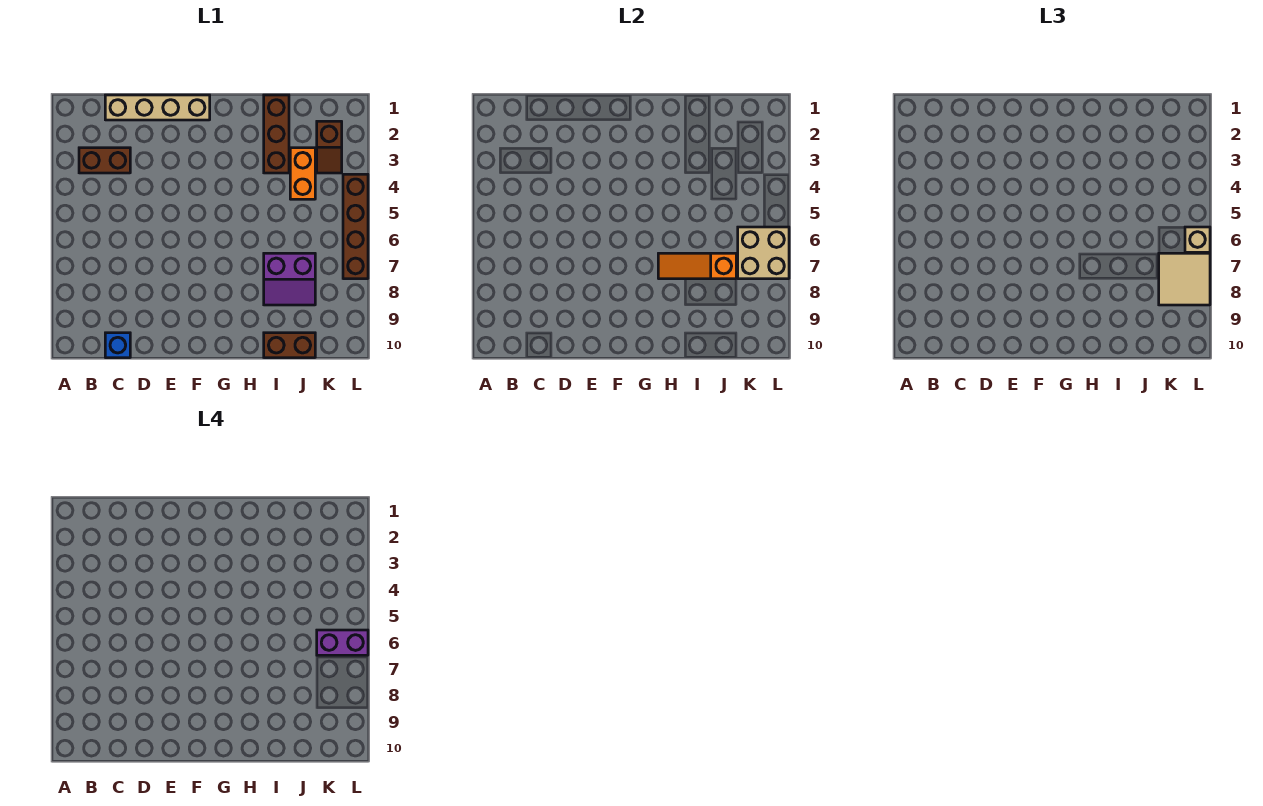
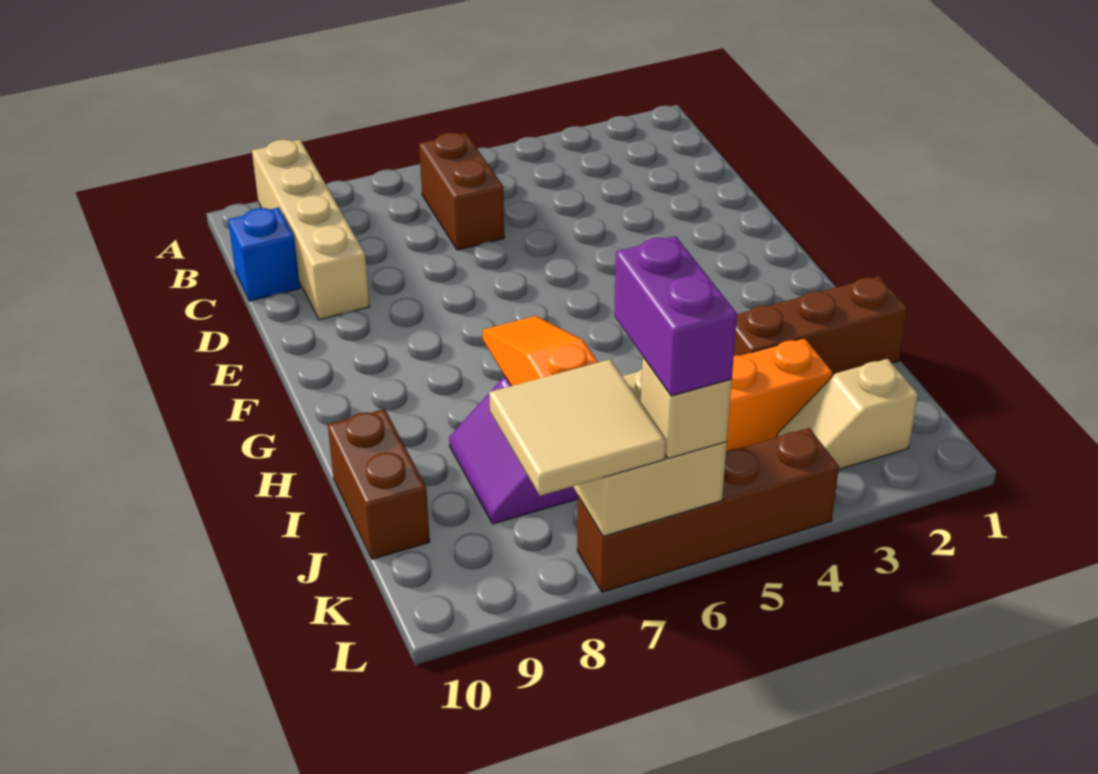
brown 1x2 brick [79,148,130,173] -> brown 1x2 brick moved to [419,133,504,250]
tan 1x4 brick [105,95,210,120] -> tan 1x4 brick moved to [252,140,370,320]
brown 1x2 slope [317,121,342,173] -> tan 1x2 slope [777,359,918,469]

